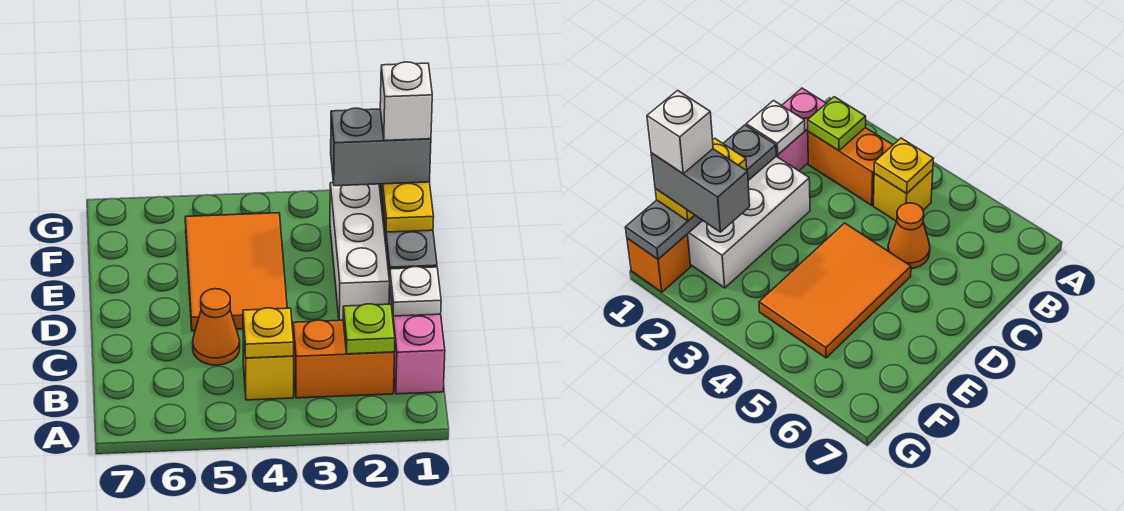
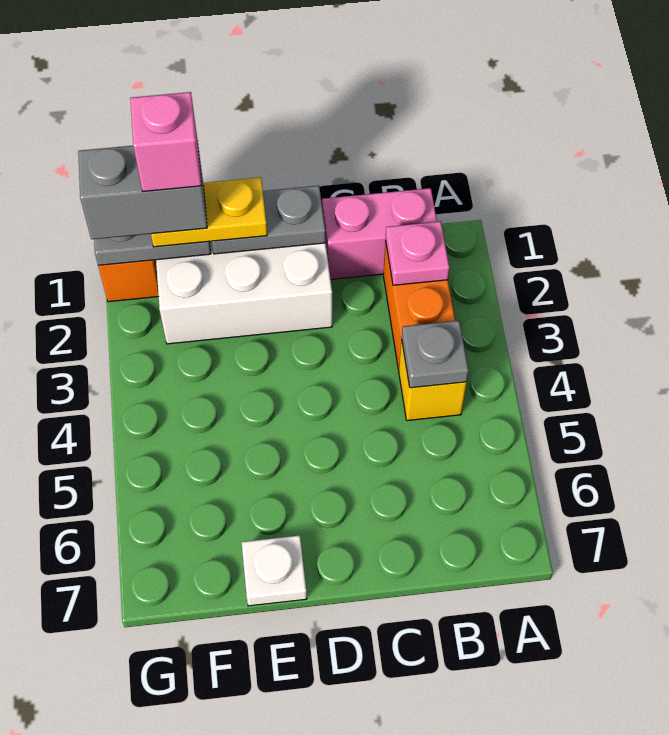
lime 1x1 plate [343,304,395,354] -> pink 1x1 plate [386,221,449,285]
yellow 1x1 plate [243,308,294,358] -> grey 1x1 plate [402,321,469,388]
white 1x1 plate [390,267,441,316] -> white 1x1 plate moved to [242,535,307,606]
orange 1x1 cone [193,289,240,365] -> none
orange 2x3 tile [185,213,287,331] -> none
grey 1x2 brick [331,108,431,186] -> grey 1x2 brick turned to [78,146,207,239]
white 1x1 brick [380,62,432,141] -> pink 1x1 brick [130,92,202,191]

